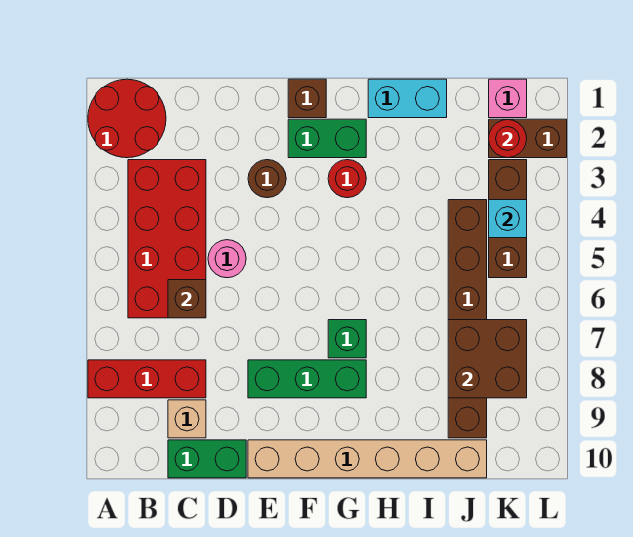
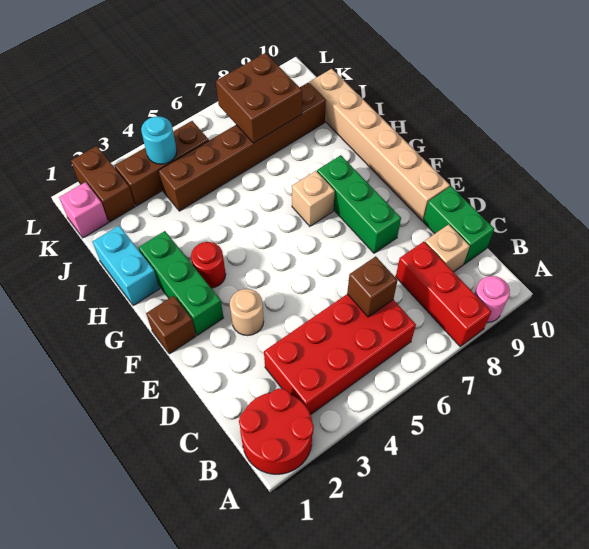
pink 1x1 round brick [208,240,246,278] -> pink 1x1 round brick moved to [474,276,510,323]
brown 1x1 round brick [248,160,286,198] -> tan 1x1 round brick [230,289,264,336]
green 1x2 brick [288,119,366,158] -> green 1x3 brick [138,231,224,335]
green 1x1 brick [328,320,366,358] -> tan 1x1 brick [292,171,335,226]
red 1x1 round brick [489,120,527,158] -> none
cyan 1x1 brick [489,200,527,238] -> cyan 1x1 round brick [141,116,177,164]

